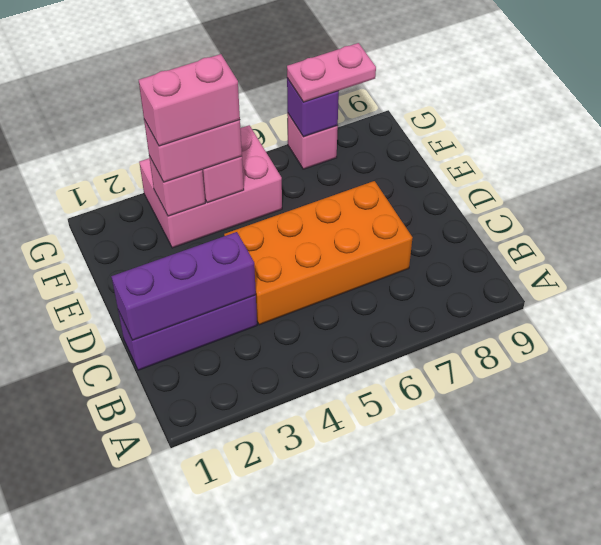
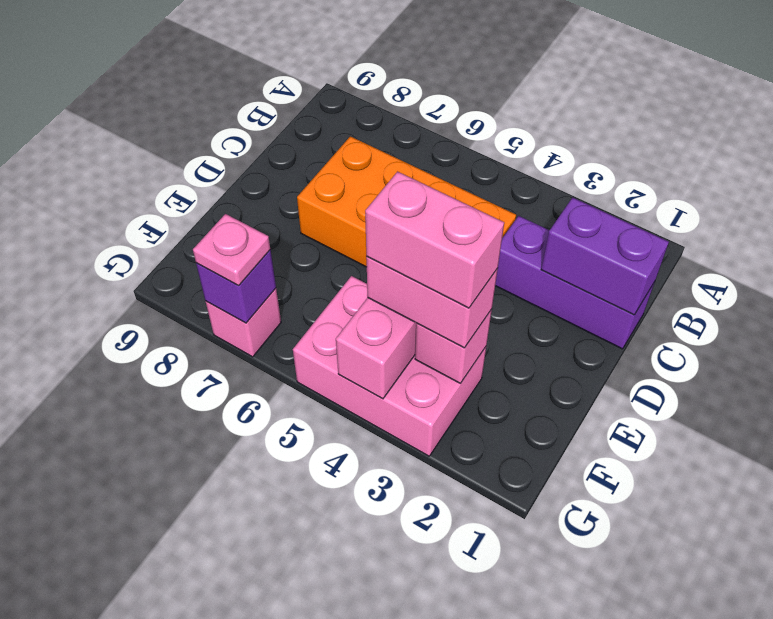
purple 1x3 brick [111,232,256,340] -> purple 1x2 brick [541,197,669,315]
pink 1x2 plate [287,43,376,102] -> pink 1x1 plate [193,214,270,285]

